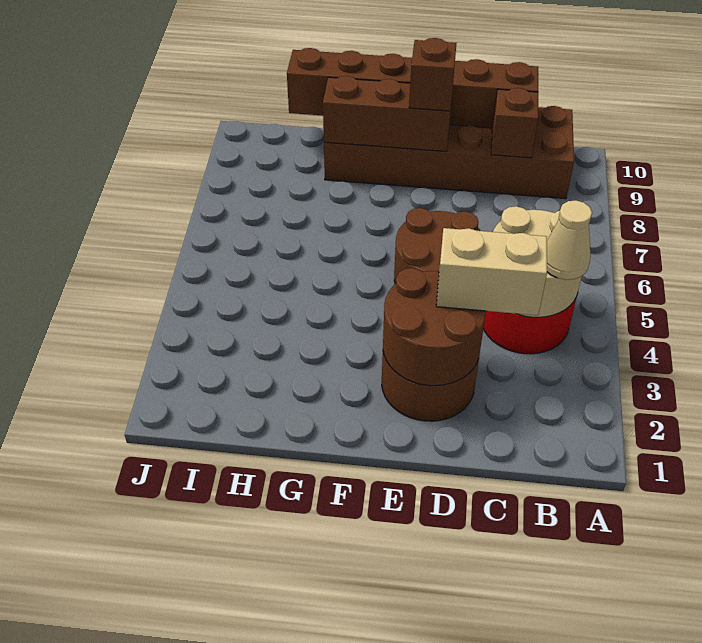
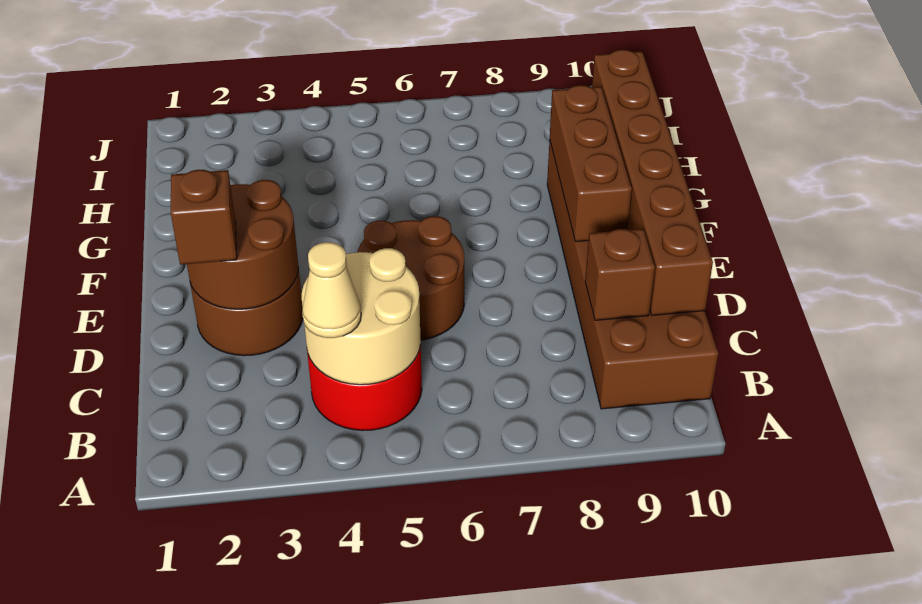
tan 1x2 brick [436,228,547,315] -> none
brown 1x1 brick [409,38,456,111] -> brown 1x1 brick moved to [171,170,237,265]

